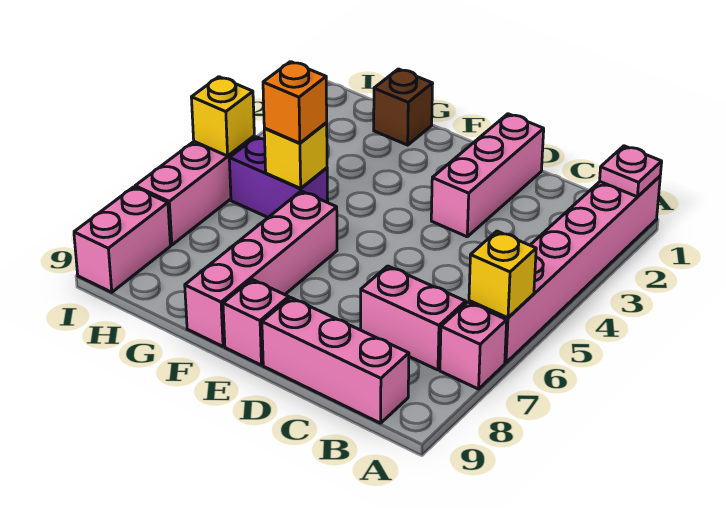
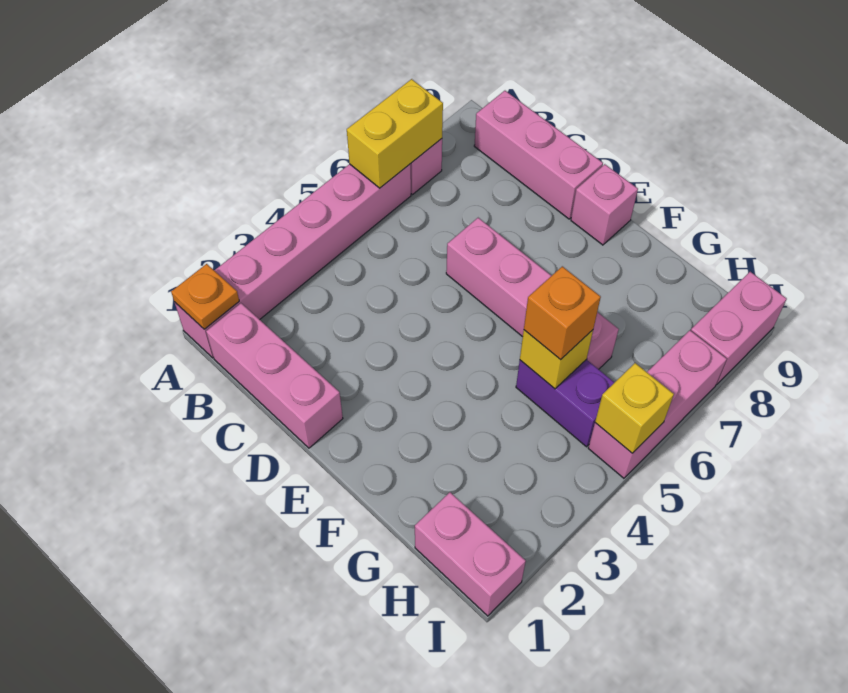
pink 1x1 plate [600,146,662,197] -> orange 1x1 plate [171,264,239,329]
yellow 1x1 brick [469,231,536,318] -> yellow 1x2 brick [347,79,443,188]
pink 1x2 brick [361,266,466,370] -> pink 1x2 brick moved to [415,492,526,616]
pink 1x3 brick [431,114,544,237] -> pink 1x3 brick turned to [206,303,343,448]
pink 1x4 brick [185,191,337,346] -> pink 1x4 brick turned to [446,218,619,369]
brown 1x1 brick [374,69,433,145] -> none

